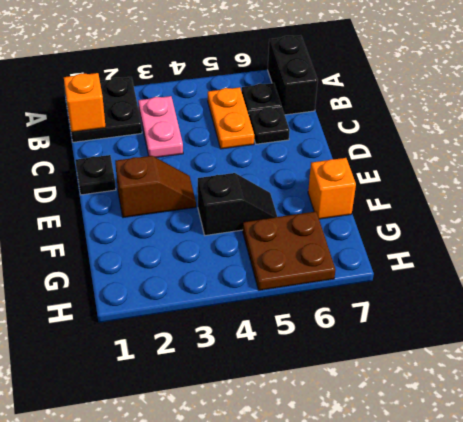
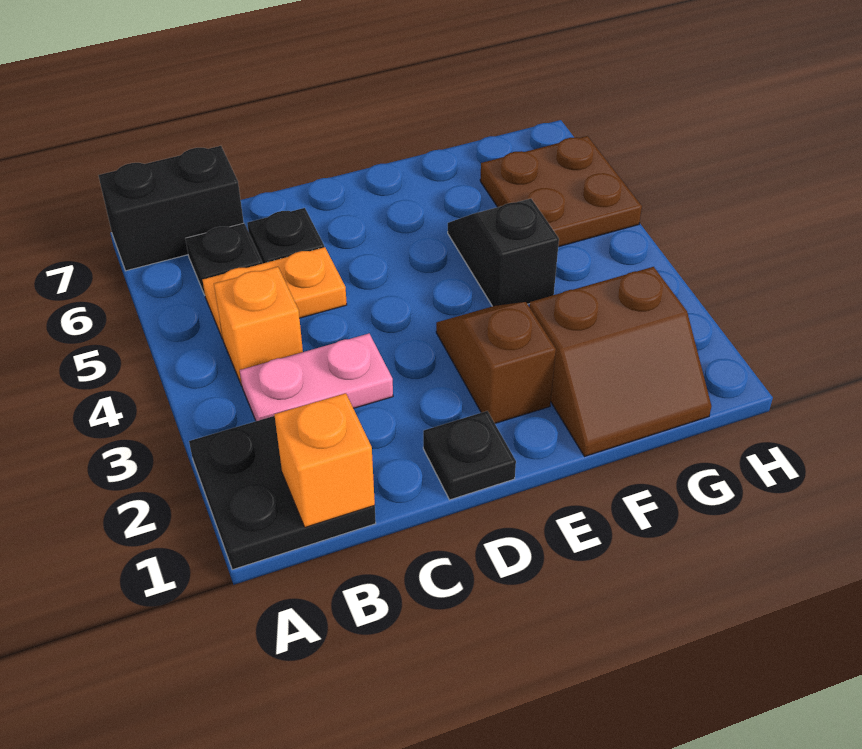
none -> brown 2x2 slope [529,267,711,456]
orange 1x1 brick [308,158,356,219] -> orange 1x1 brick moved to [214,267,303,386]

